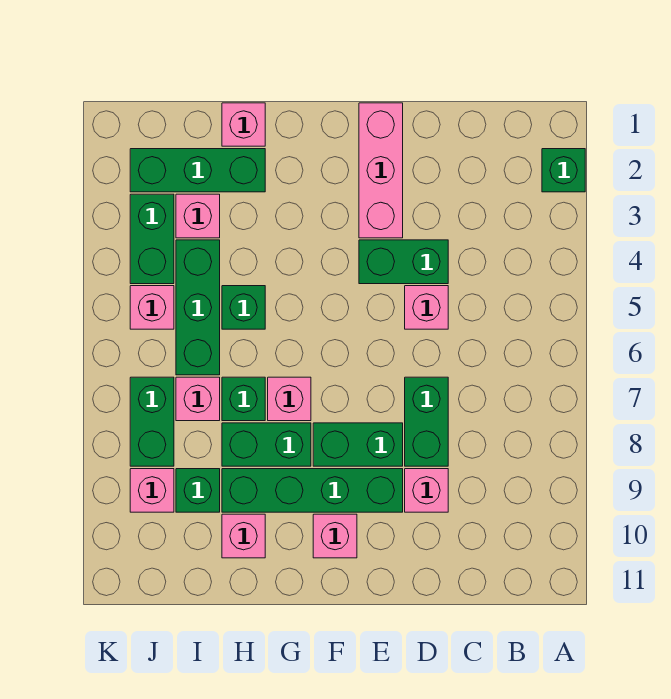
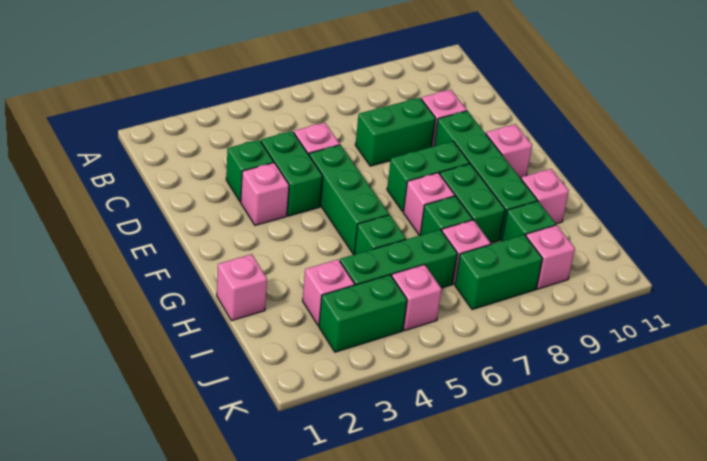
green 1x1 brick [542,149,585,192] -> green 1x1 brick moved to [226,140,274,202]
pink 1x3 brick [359,103,403,238] -> pink 1x1 brick [241,163,289,225]
green 1x2 brick [313,423,403,466] -> green 1x2 brick turned to [387,141,469,212]
green 1x3 brick [130,149,265,192] -> green 1x3 brick moved to [309,145,389,255]

